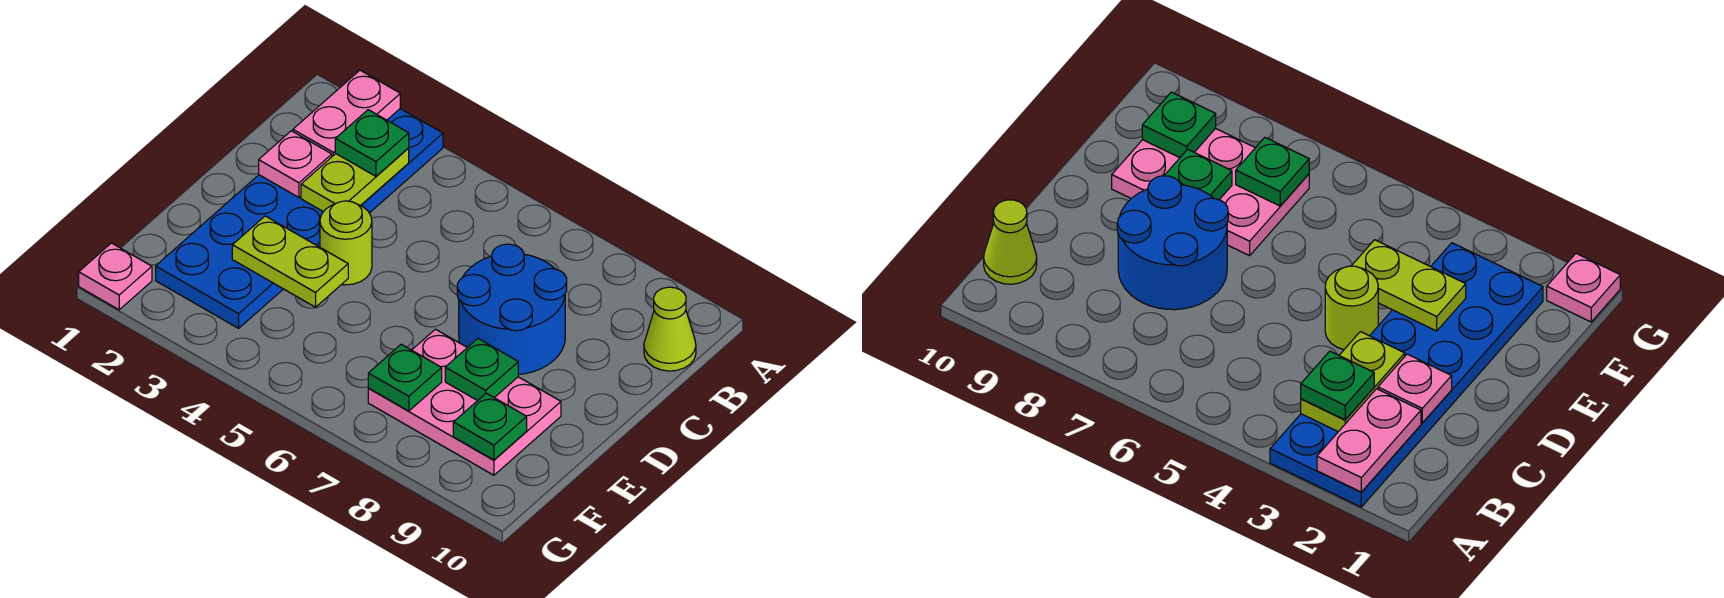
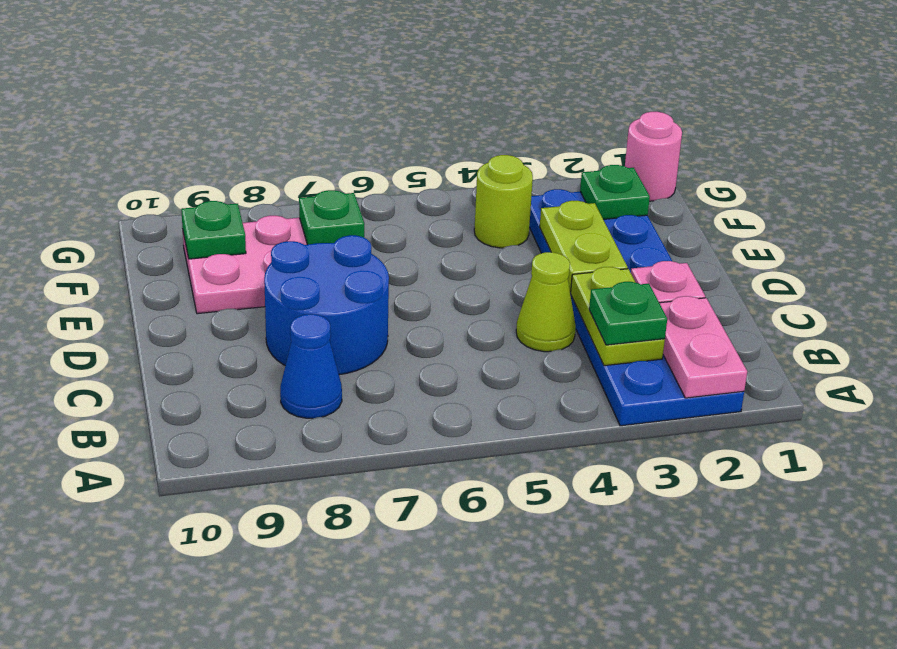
none -> blue 1x1 cone [280,314,342,418]
lime 1x1 cone [644,287,696,371] -> lime 1x1 cone moved to [516,252,576,352]
lime 1x1 round brick [320,201,372,285] -> lime 1x1 round brick moved to [474,155,533,248]
lime 1x2 plate [232,216,348,307] -> lime 1x2 plate turned to [540,201,628,292]
green 1x1 plate [445,339,518,401] -> green 1x1 plate moved to [580,165,650,219]
pink 1x1 plate [79,243,152,310] -> pink 1x1 round brick [625,112,682,201]

